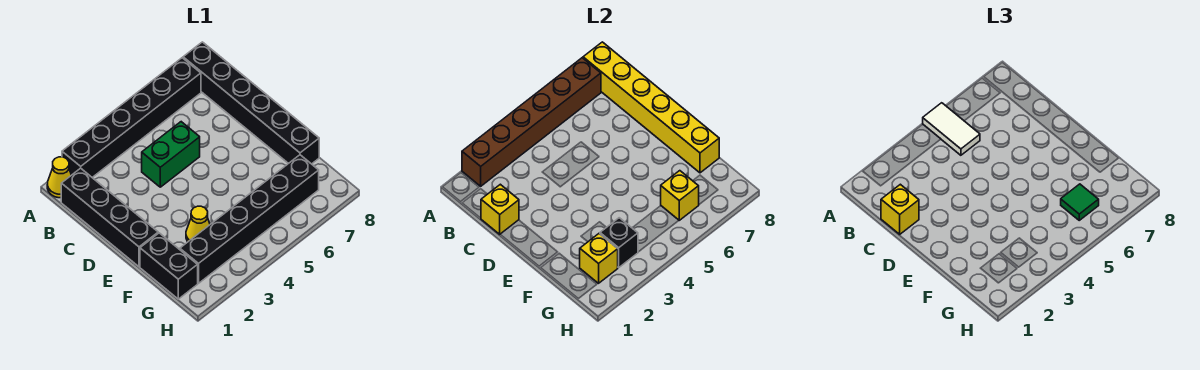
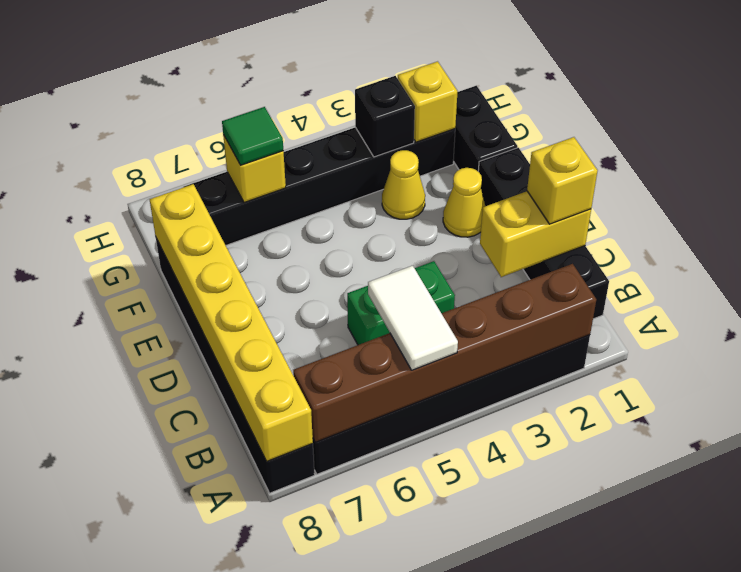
yellow 1x1 cone [47,157,71,198] -> yellow 1x1 cone moved to [443,168,485,237]
yellow 1x1 brick [481,184,519,234] -> yellow 1x2 brick [480,191,591,277]

